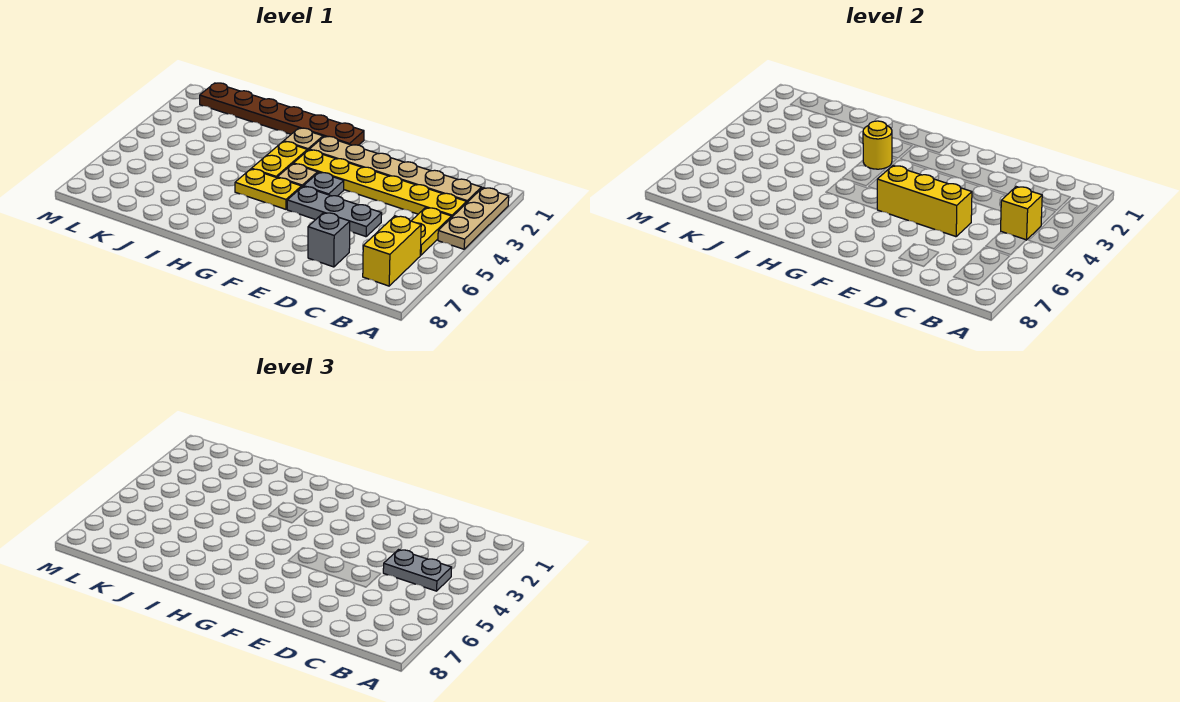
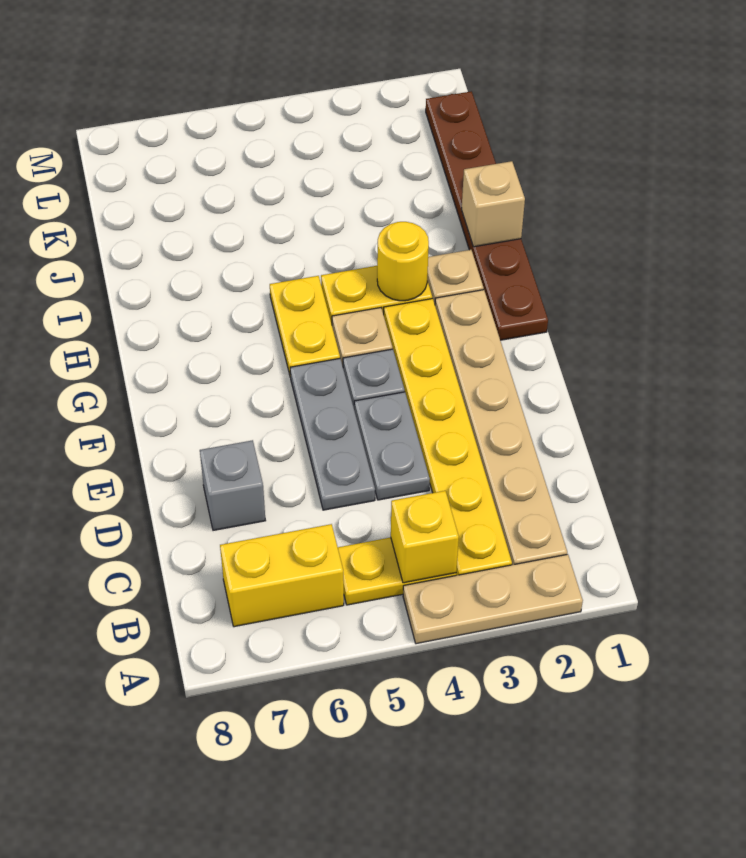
grey 1x2 plate [383,550,452,591] -> grey 1x2 plate moved to [354,392,430,500]
yellow 1x3 brick [877,166,972,237] -> none
none -> tan 1x1 brick [462,161,525,247]

